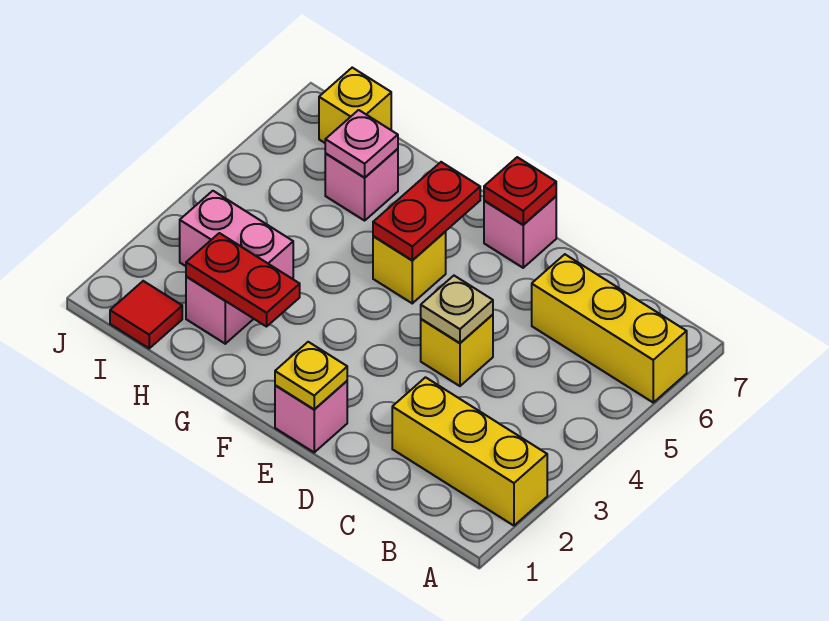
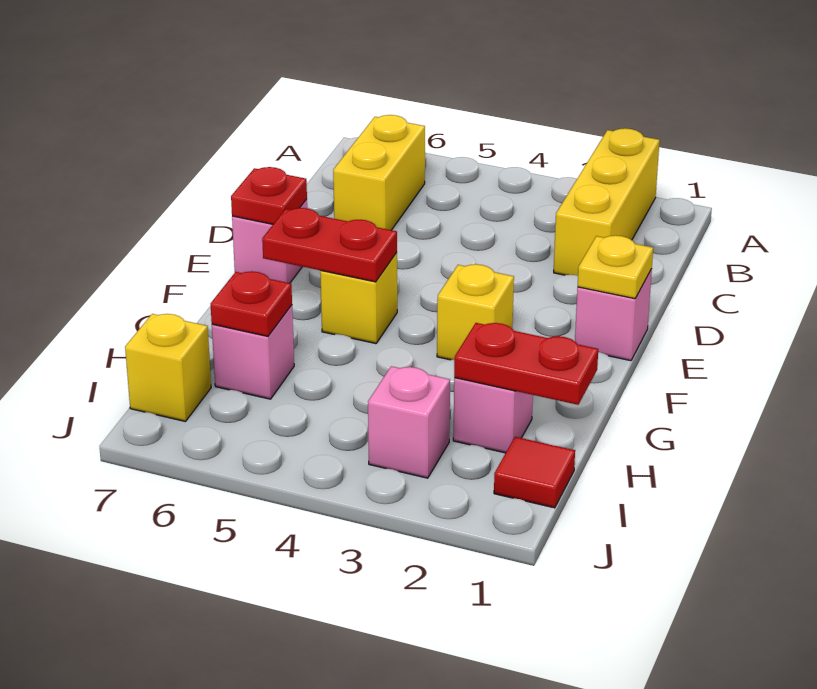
yellow 1x3 brick [532,254,687,402] -> yellow 1x2 brick [333,115,425,230]
yellow 1x1 brick [421,315,493,386] -> yellow 1x1 brick moved to [437,264,514,360]
tan 1x1 plate [421,276,493,343] -> none
red 1x2 plate [186,233,300,327] -> red 1x2 plate turned to [454,323,598,405]
pink 1x2 brick [180,191,293,279] -> pink 1x1 brick [368,366,450,478]
pink 1x1 plate [325,110,398,177] -> red 1x1 plate [211,271,292,336]

